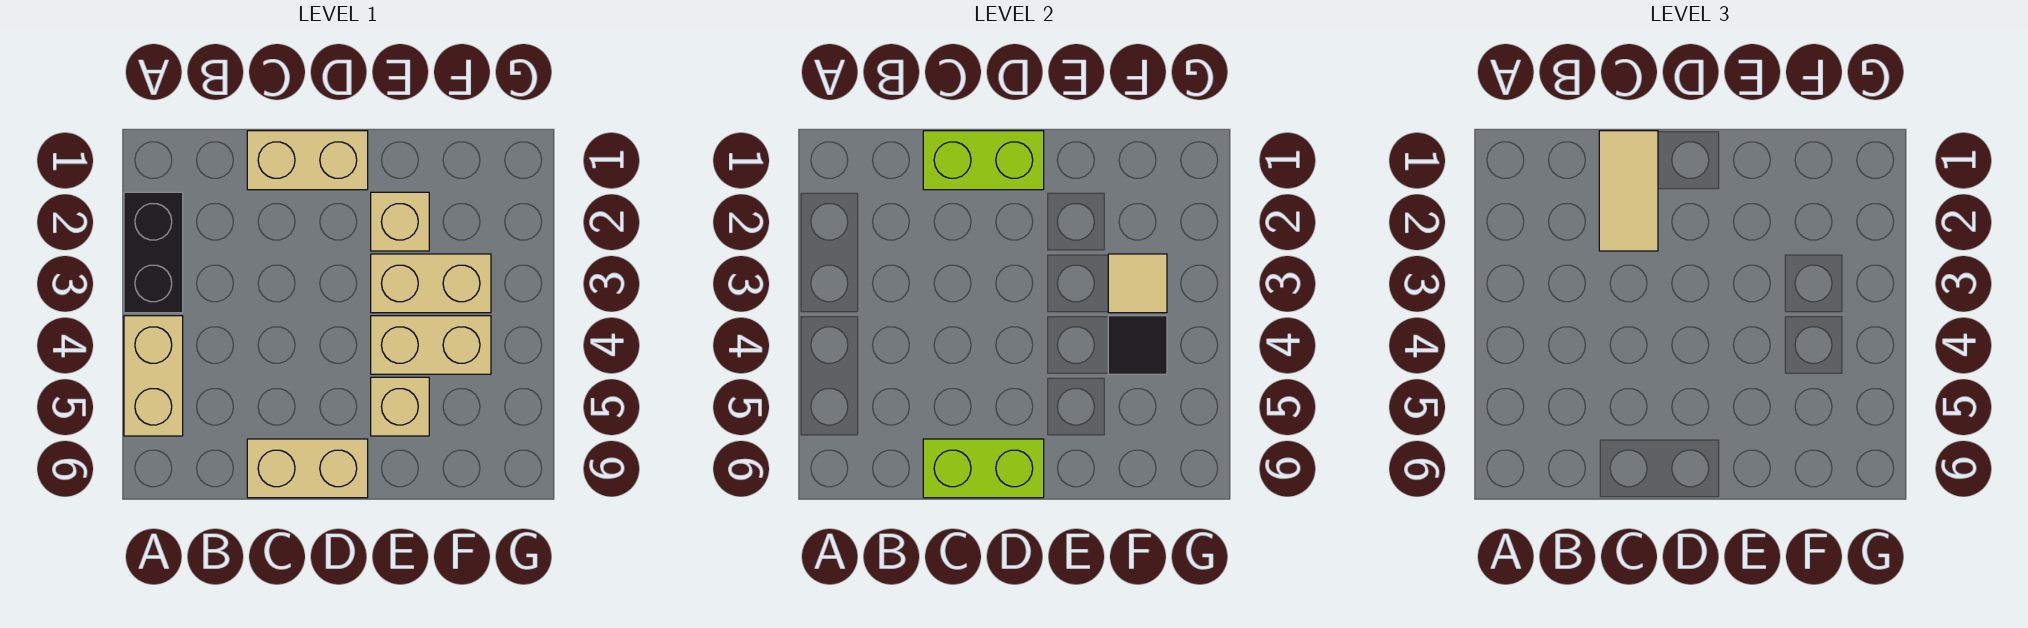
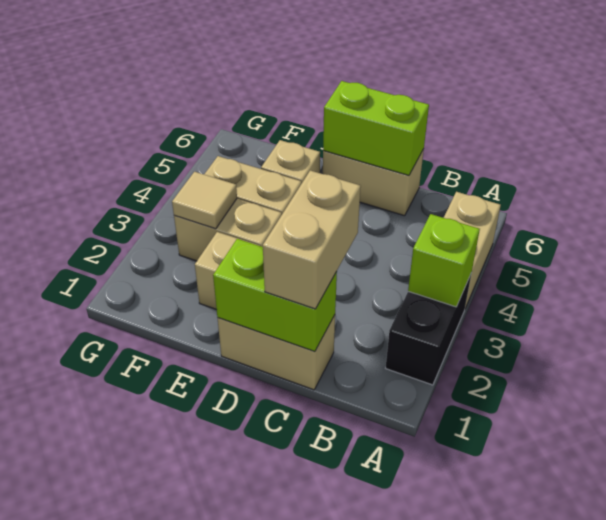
none -> lime 1x1 brick [408,214,480,307]
tan 1x2 tile [1599,131,1658,251] -> tan 1x2 brick [263,170,361,309]
black 1x1 tile [1108,316,1167,374] -> none

